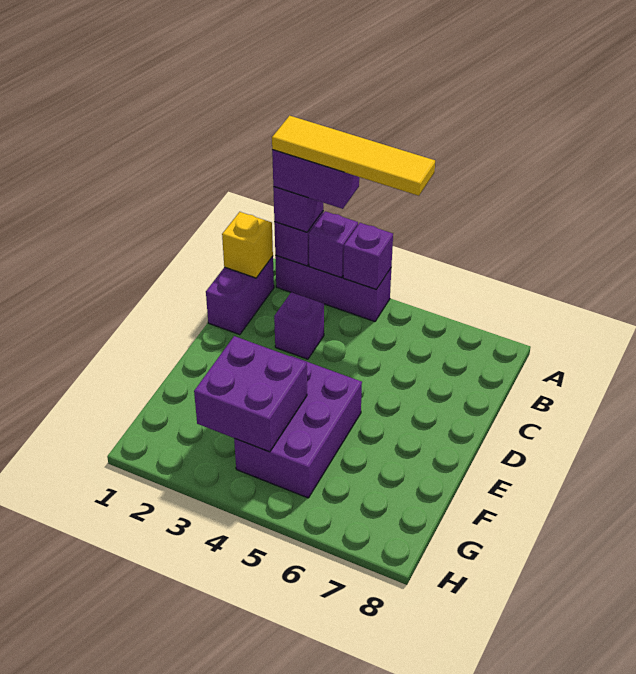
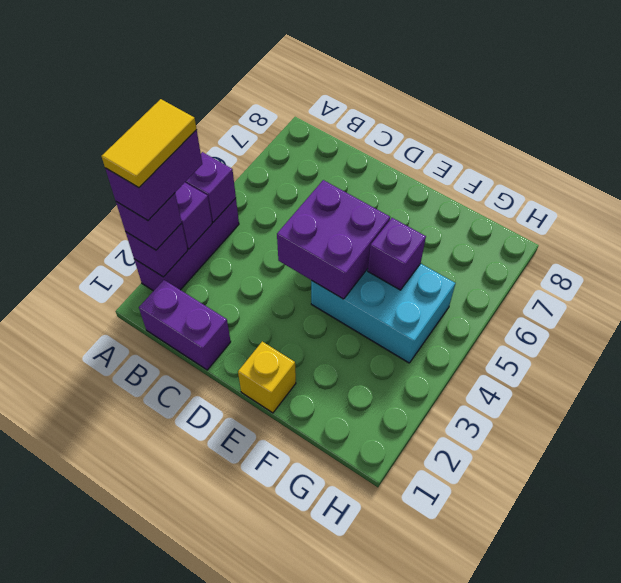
yellow 1x4 tile [272,116,435,196] -> yellow 1x2 tile [101,99,197,188]
yellow 1x1 brick [222,212,273,278] -> yellow 1x1 brick moved to [238,342,296,413]
purple 1x1 brick [274,292,324,359] -> purple 1x1 brick moved to [368,218,426,290]
purple 2x3 brick [234,356,362,498] -> cyan 2x3 brick [311,264,455,363]
purple 2x2 brick [194,336,307,452] -> purple 2x2 brick moved to [277,180,390,299]

